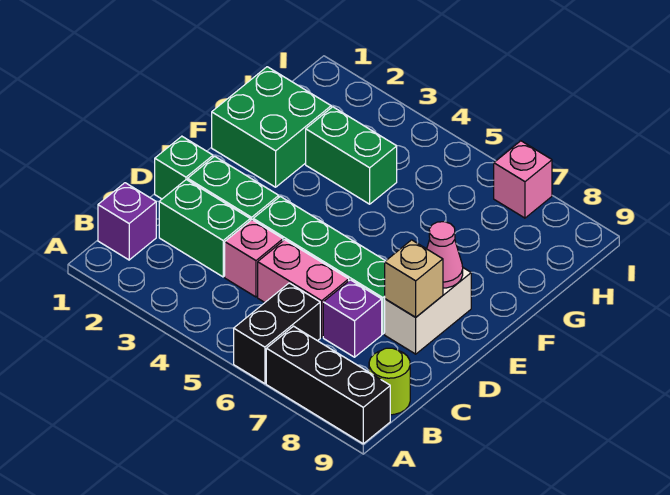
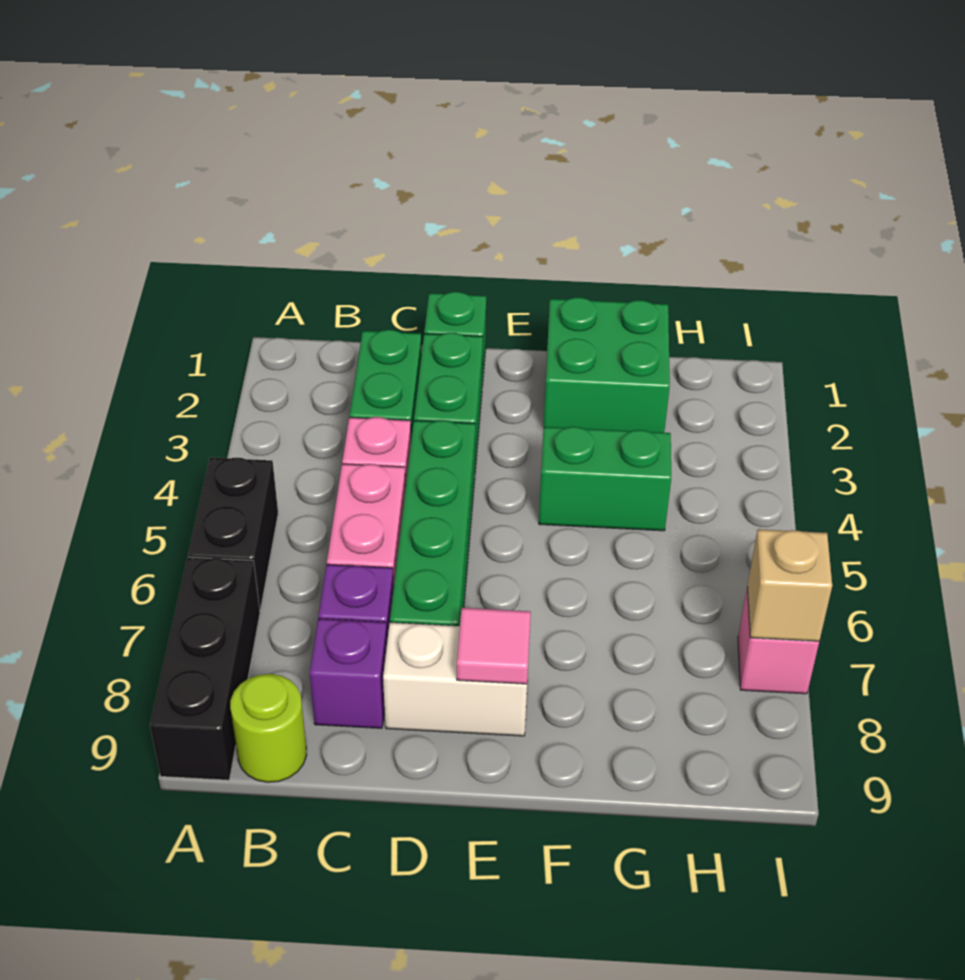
black 1x2 brick [234,283,320,384] -> black 1x2 brick turned to [188,457,278,610]
purple 1x1 brick [98,183,156,260] -> purple 1x1 brick moved to [310,619,387,728]
tan 1x1 brick [385,240,443,317] -> tan 1x1 brick moved to [747,529,832,641]
pink 1x1 cone [427,222,463,288] -> pink 1x1 tile [457,608,531,684]
green 1x2 brick [306,107,397,204] -> green 1x2 brick turned to [539,427,671,531]

